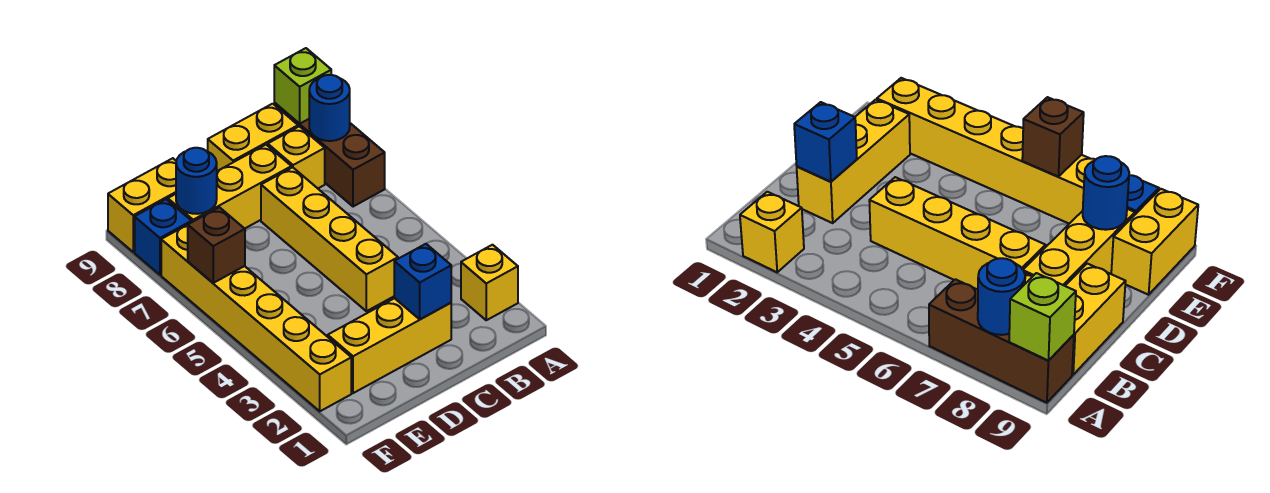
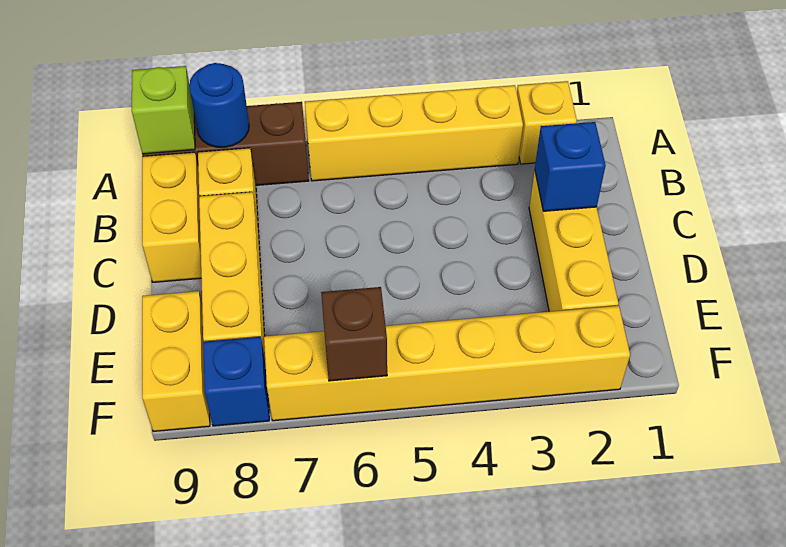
yellow 1x4 brick [261,167,398,311] -> yellow 1x4 brick moved to [305,85,523,181]
blue 1x1 round brick [176,148,217,214] -> none

